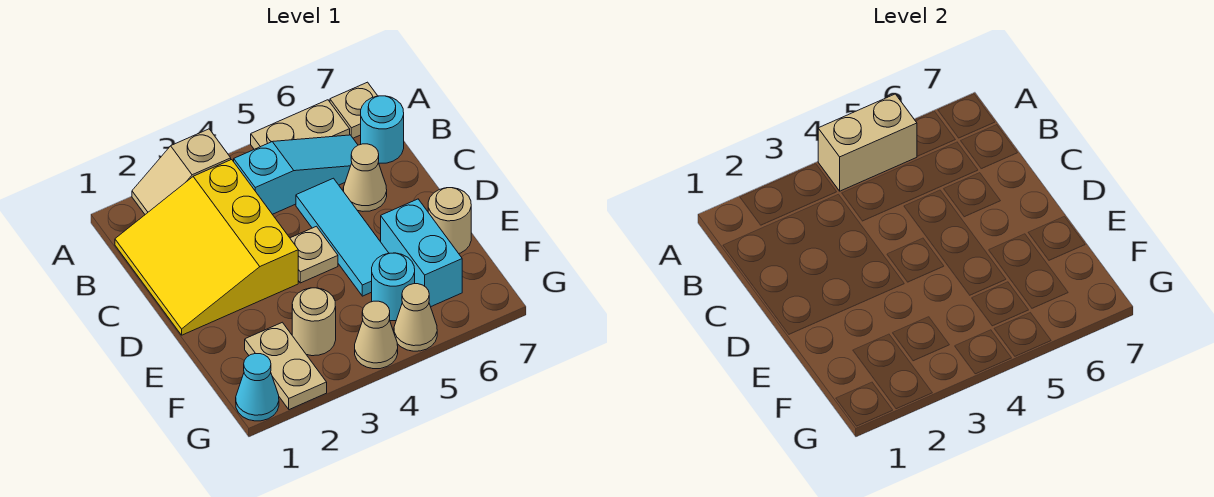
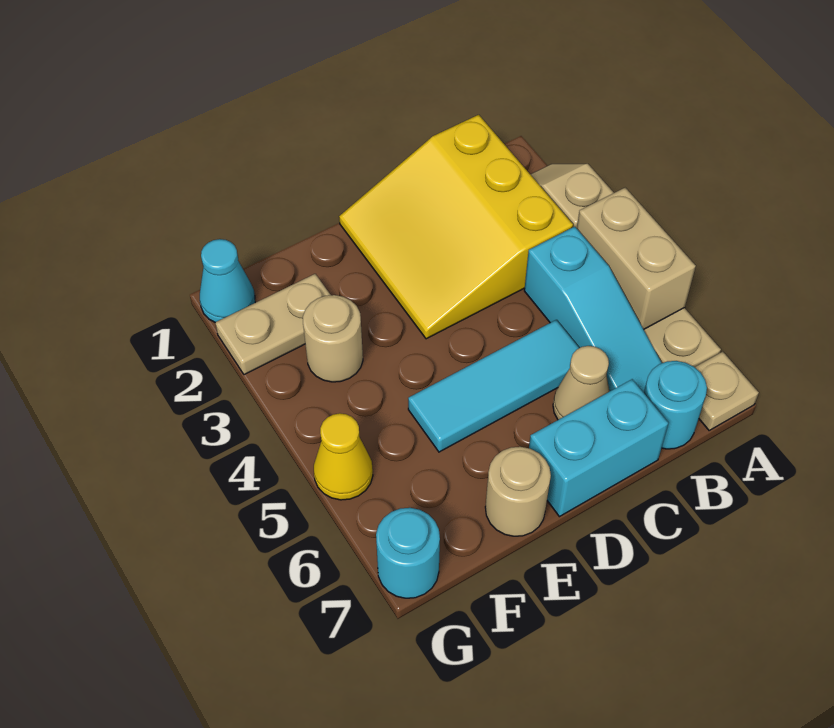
yellow 3x3 slope [115,160,298,335] -> yellow 3x3 slope turned to [339,115,573,339]
tan 1x1 plate [290,226,338,283] -> none
cyan 1x2 brick [381,199,462,307] -> cyan 1x2 brick moved to [529,379,668,517]
cyan 1x1 round brick [372,253,415,321] -> cyan 1x1 round brick moved to [376,508,440,598]
tan 1x1 cone [355,301,398,369] -> none
tan 1x1 cone [394,284,437,351] -> yellow 1x1 cone [314,413,373,500]

